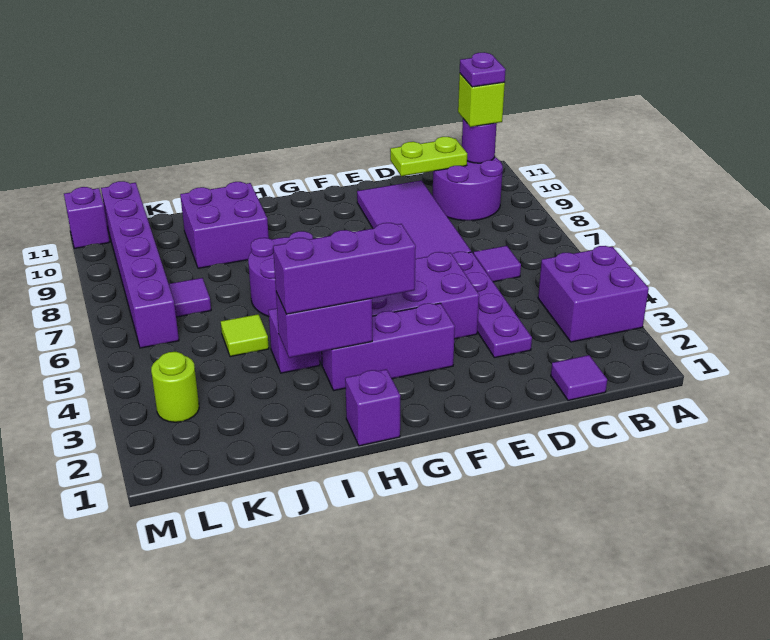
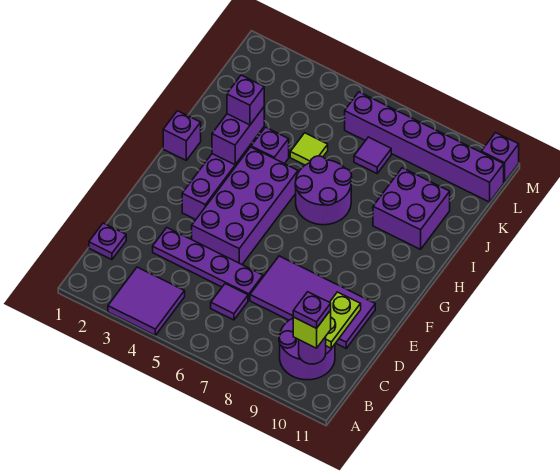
purple 2x2 brick [538,246,649,342] -> purple 2x2 tile [108,267,185,335]
purple 1x1 tile [551,355,607,400] -> purple 1x1 plate [89,223,126,260]
purple 1x3 brick [273,223,416,314] -> purple 1x1 brick [227,75,264,125]
lime 1x1 round brick [151,352,199,422] -> none

